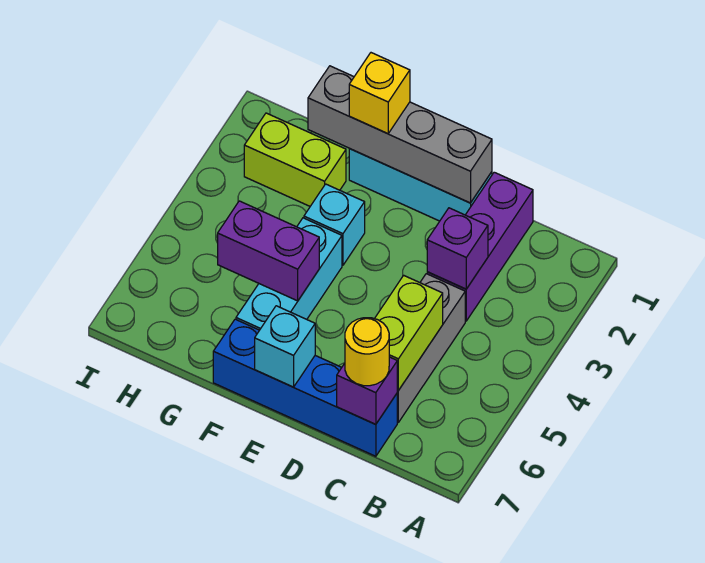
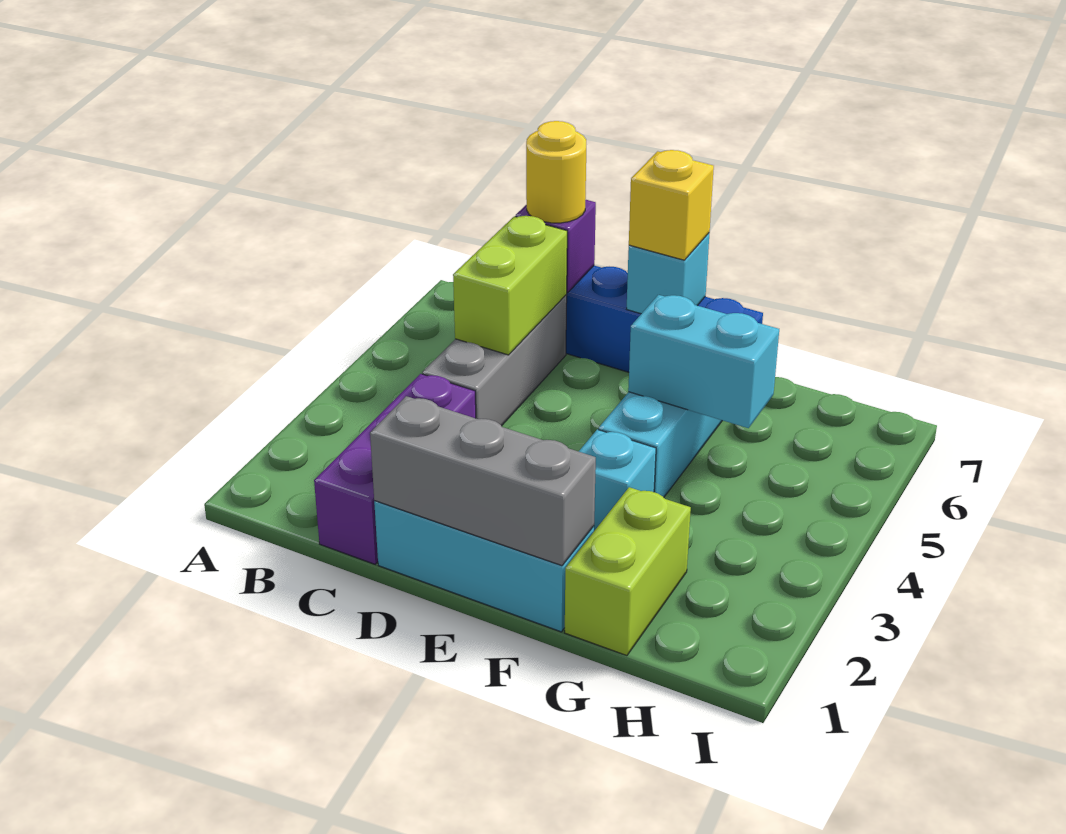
purple 1x1 brick [427,208,488,289] -> none
grey 1x4 brick [308,66,492,203] -> grey 1x3 brick [370,396,596,566]
yellow 1x1 brick [349,53,410,134] -> yellow 1x1 brick moved to [629,150,714,260]
purple 1x2 brick [218,201,319,301] -> cyan 1x2 brick [628,295,779,428]
lime 1x2 brick [244,113,346,206] -> lime 1x2 brick turned to [565,487,691,656]

